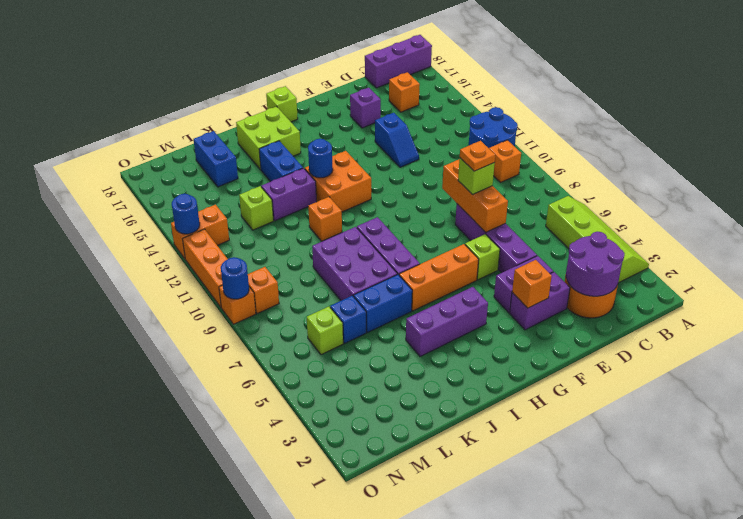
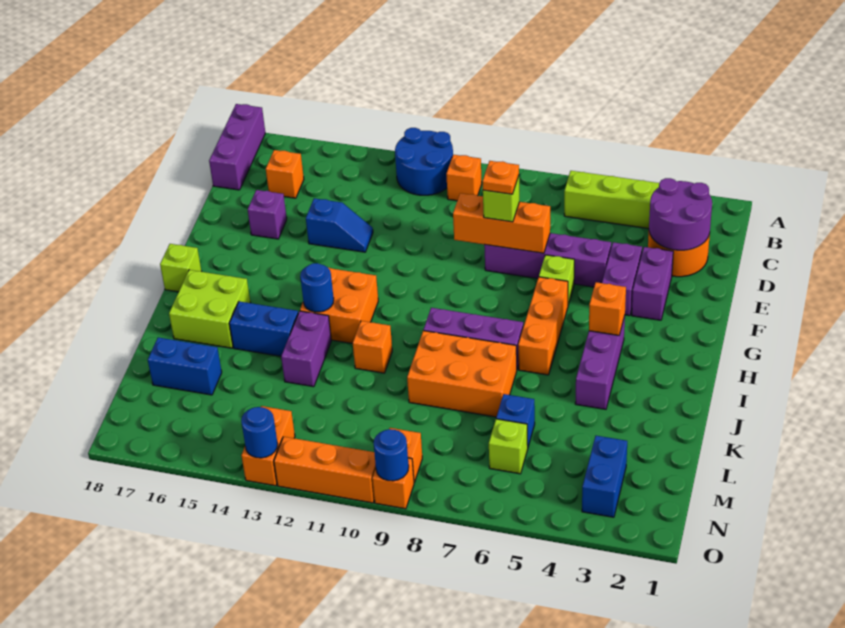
orange 1x1 brick [512,260,552,308] -> orange 1x1 brick moved to [589,282,626,335]
blue 1x2 brick [354,274,412,333] -> blue 1x2 brick moved to [582,436,627,517]
purple 2x3 brick [312,227,397,301] -> orange 2x3 brick [407,331,517,417]
lime 1x1 brick [239,186,274,230] -> none

